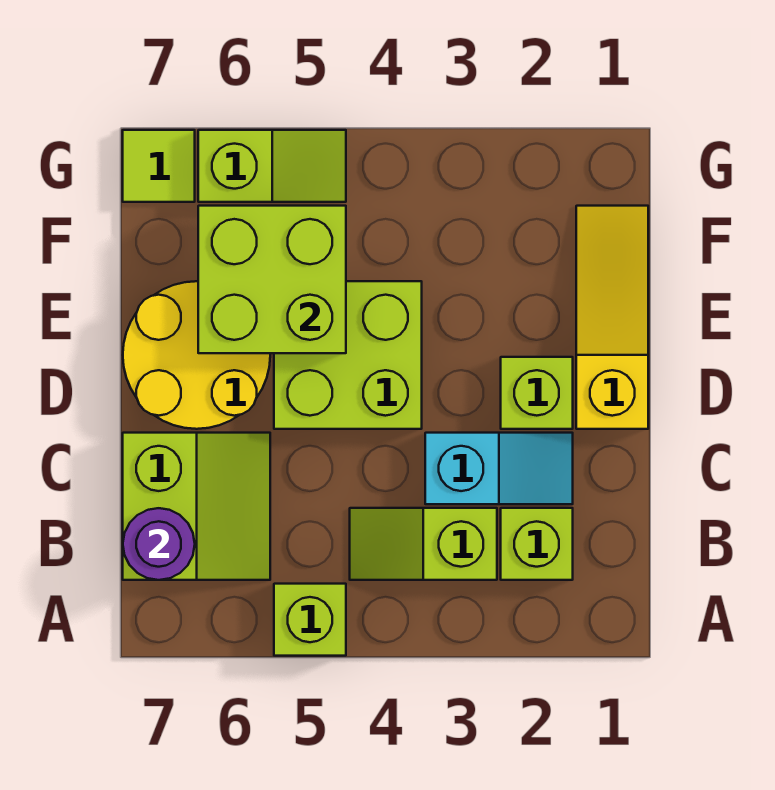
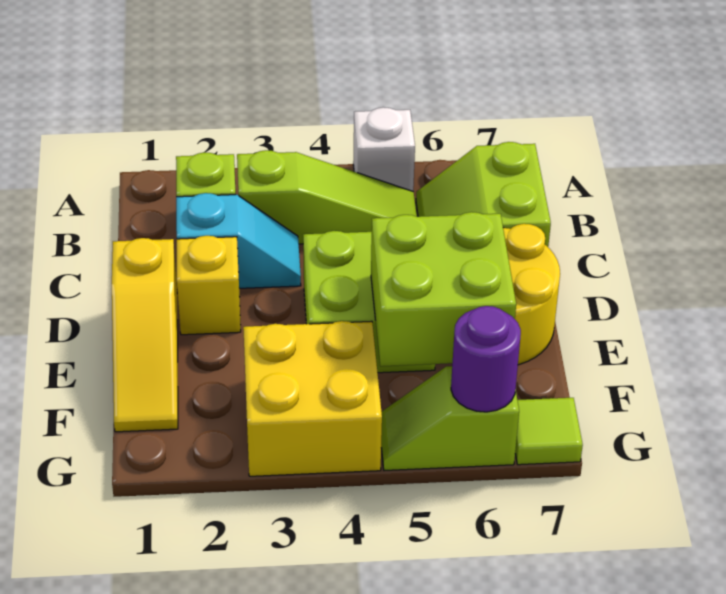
lime 1x1 brick [274,584,346,656] -> white 1x1 brick [353,107,415,191]
lime 1x2 slope [350,508,497,580] -> lime 1x3 slope [237,150,417,244]
purple 1x1 round brick [123,508,195,580] -> purple 1x1 round brick moved to [451,306,521,412]
cyan 1x2 slope [425,433,573,504] -> cyan 1x2 slope turned to [176,193,301,288]
lime 1x1 brick [501,357,573,429] -> yellow 1x1 brick [177,236,241,335]
none -> yellow 2x2 brick [243,321,382,476]

